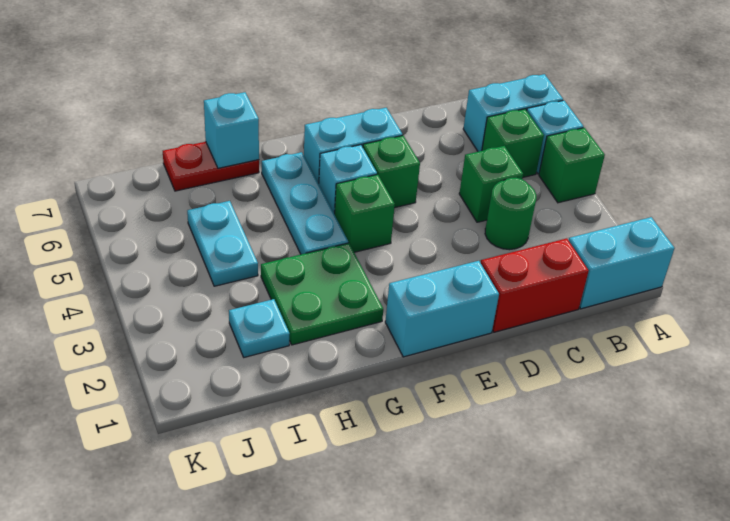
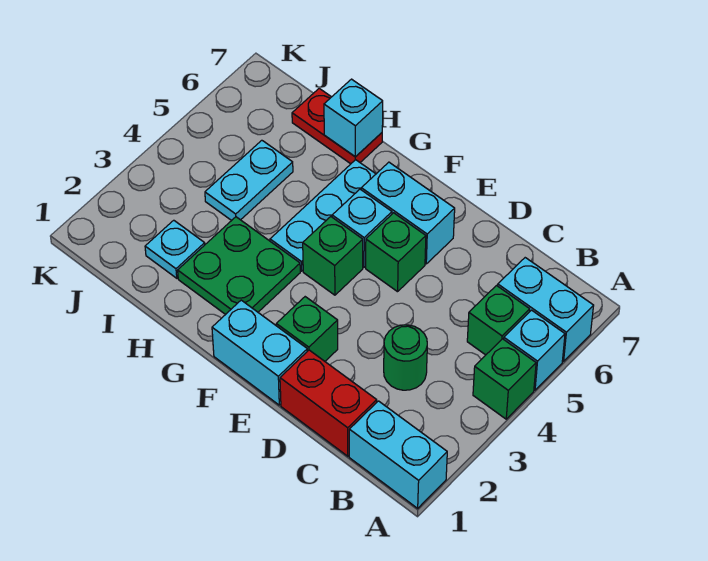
green 1x1 brick [459,146,523,222] -> green 1x1 brick moved to [276,297,338,361]

